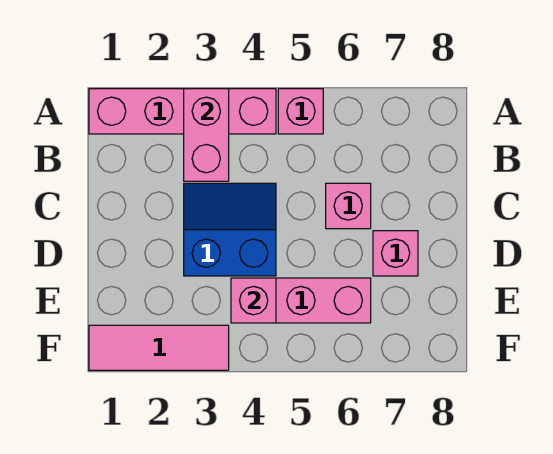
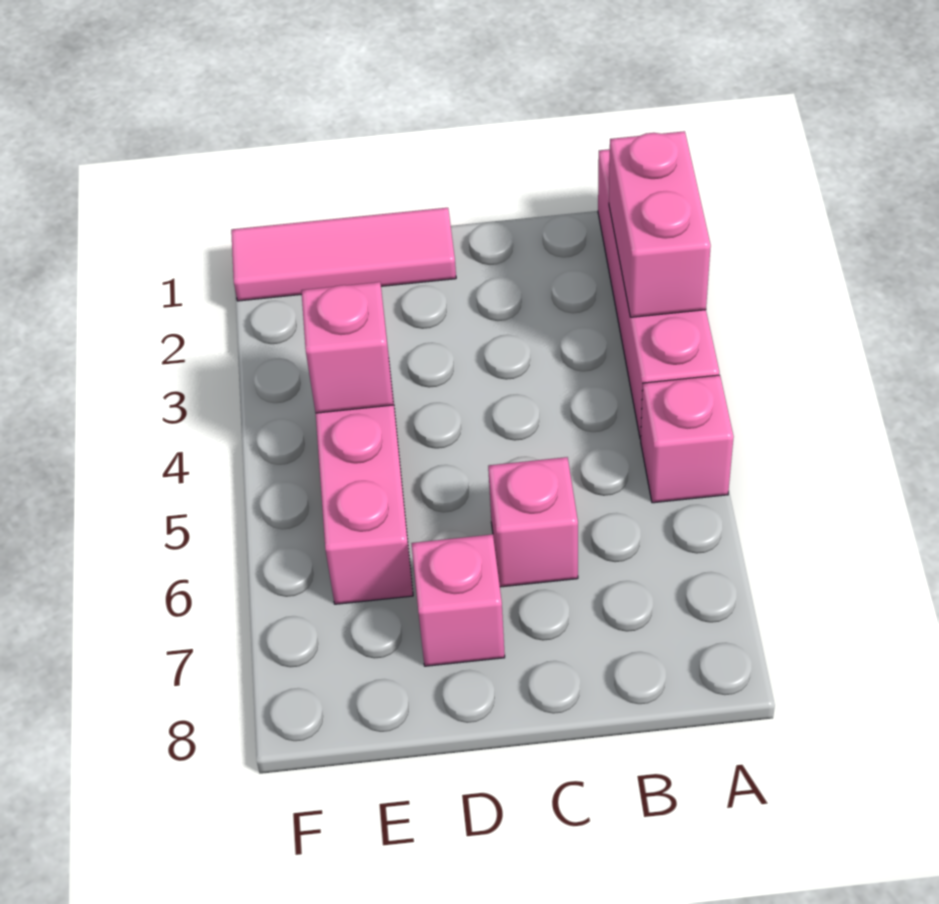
pink 1x2 brick [184,89,229,181] -> pink 1x2 brick turned to [609,131,711,317]
blue 2x2 slope [184,183,276,276] -> none
pink 1x3 tile [89,325,229,370] -> pink 1x3 tile turned to [231,208,456,301]

